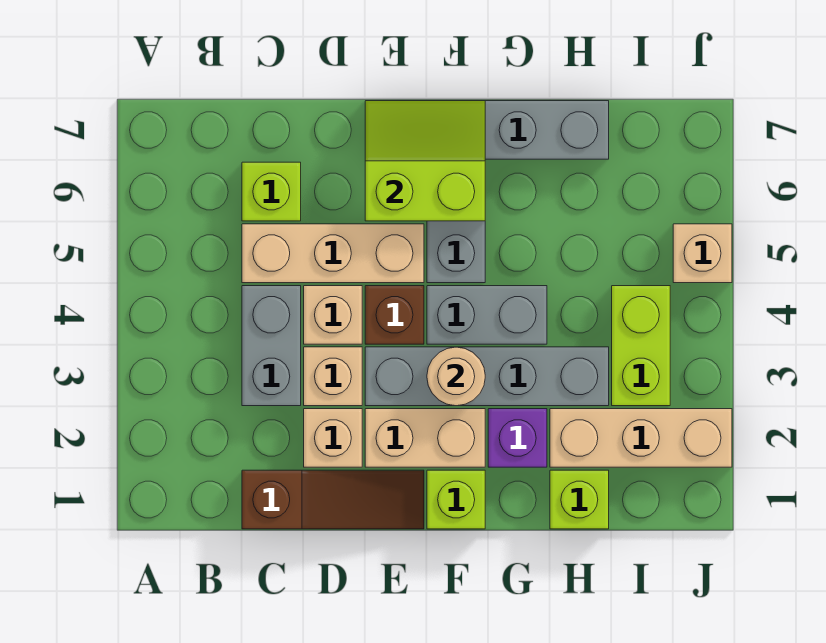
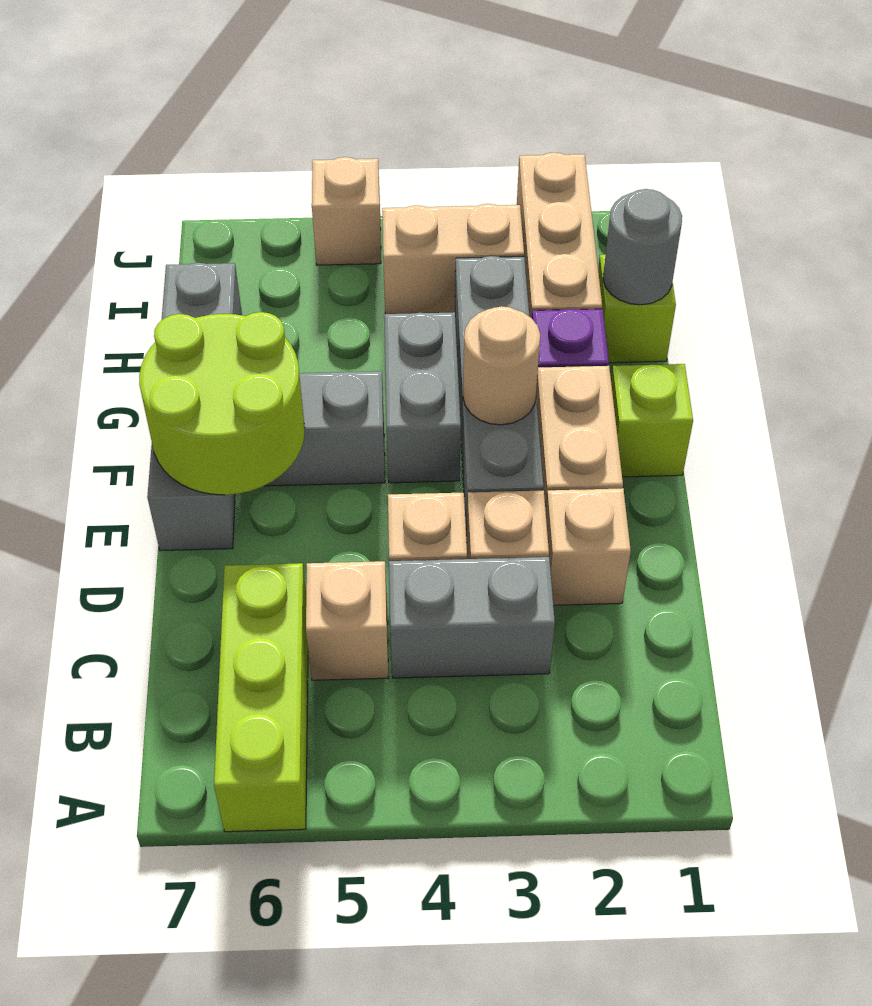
brown 1x3 slope [242,470,424,529] -> none
tan 1x3 brick [242,224,424,283] -> tan 1x1 brick [306,561,388,680]
lime 1x1 brick [242,162,301,221] -> lime 1x3 brick [214,563,308,832]
brown 1x1 brick [365,286,424,344] -> none
lime 2x2 slope [365,101,485,221] -> lime 2x2 round brick [139,312,305,495]
none -> grey 1x1 round brick [603,189,682,305]
lime 1x2 brick [612,286,670,406] -> tan 1x2 brick [382,204,524,314]

